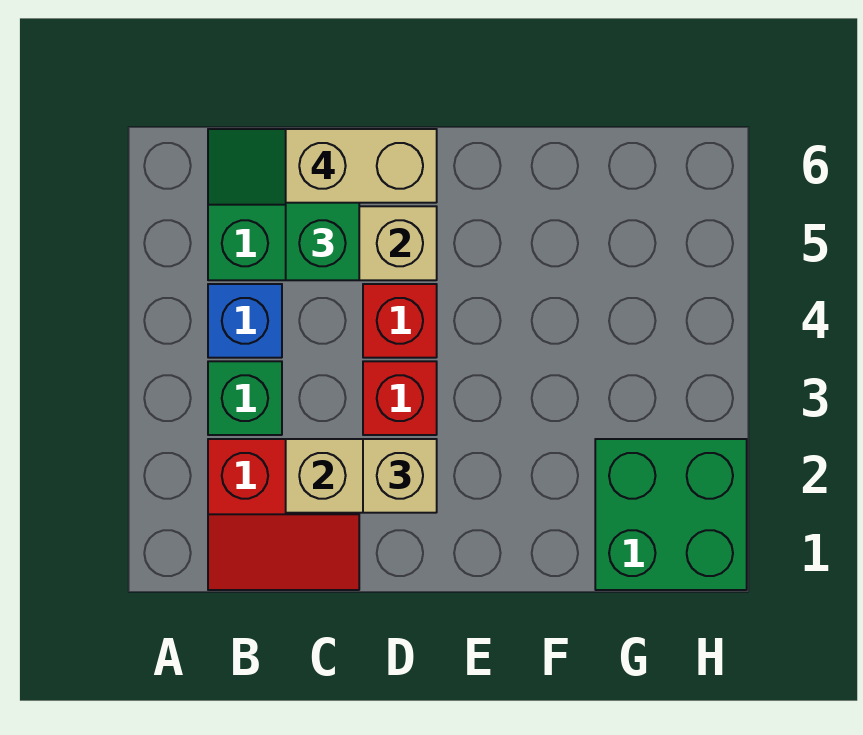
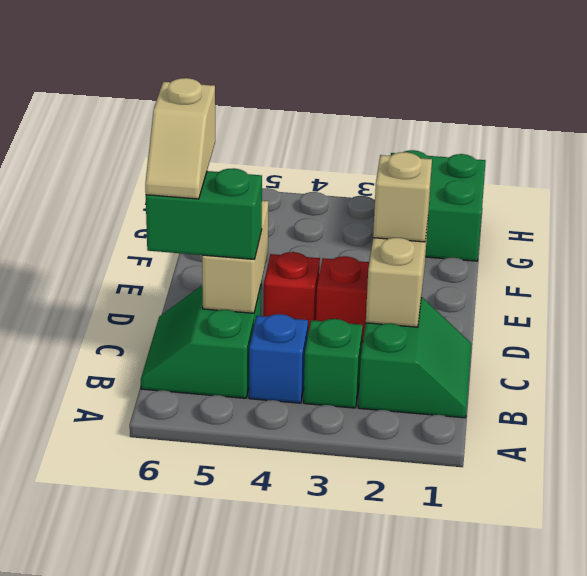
red 2x2 slope [208,439,359,590] -> green 2x2 slope [358,297,471,418]
tan 1x2 brick [286,129,437,203] -> tan 1x2 slope [145,78,215,199]

